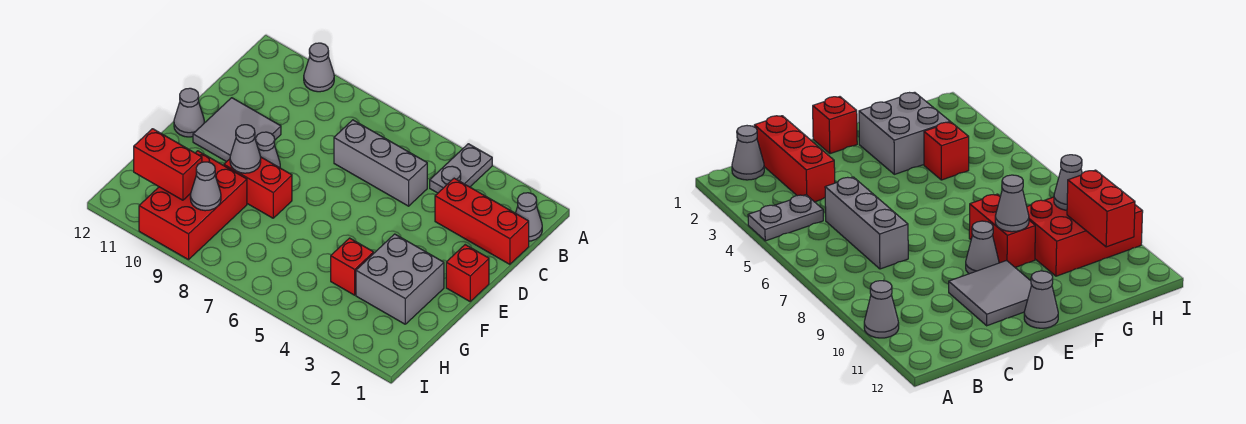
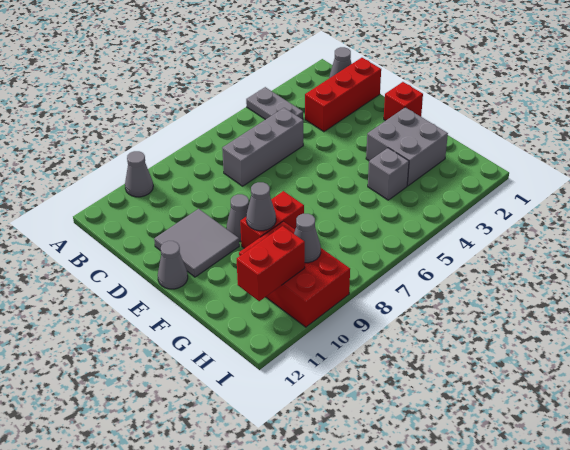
red 1x1 brick [331,238,374,295] -> grey 1x1 brick [368,148,409,200]

